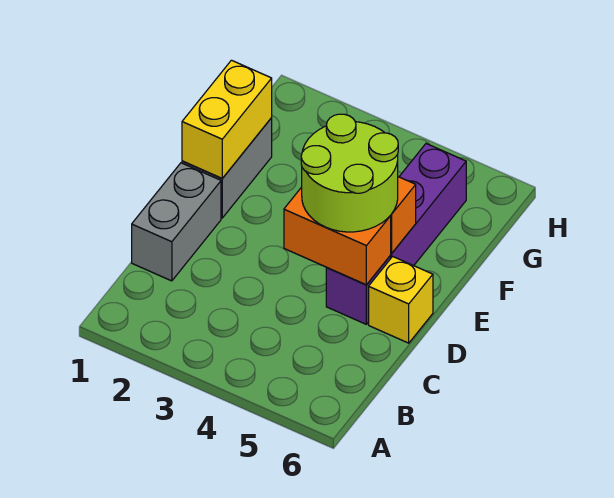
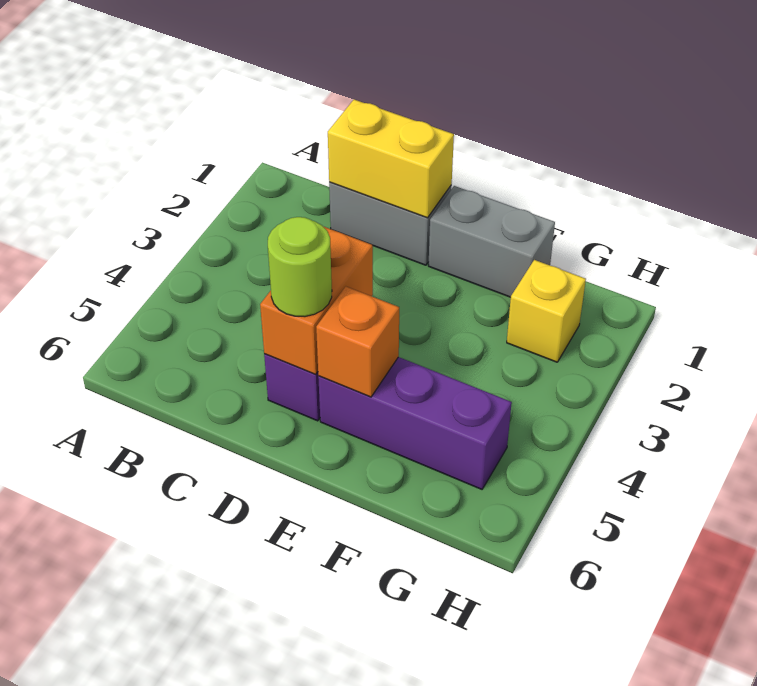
lime 2x2 round brick [301,114,398,232] -> lime 1x1 round brick [268,217,332,317]
yellow 1x1 brick [369,256,433,343] -> yellow 1x1 brick moved to [507,260,586,362]
yellow 1x2 brick [182,60,272,178] -> yellow 1x2 brick moved to [328,100,454,218]

